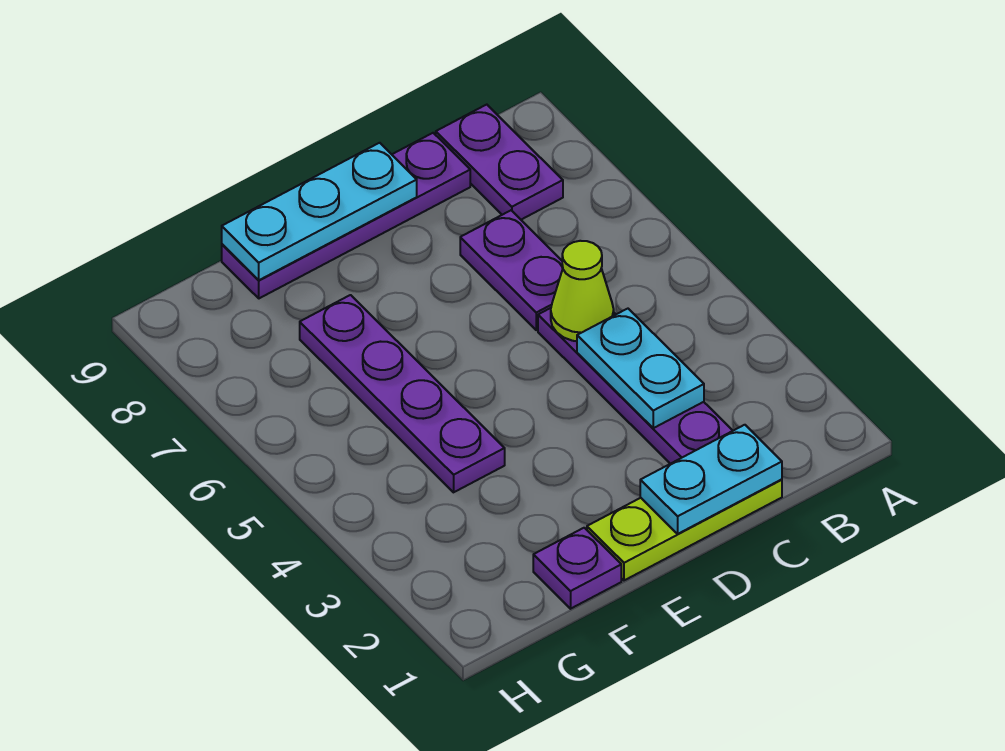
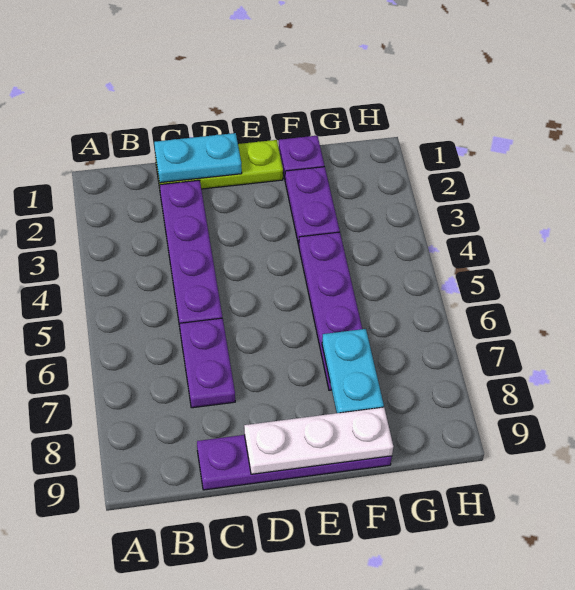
purple 1x2 plate [436,105,563,220] -> purple 1x2 plate moved to [285,167,340,245]
cyan 1x2 plate [577,309,704,428] -> cyan 1x2 plate moved to [322,329,384,413]
lime 1x1 cone [551,241,614,341] -> none
cyan 1x3 plate [222,143,417,280] -> white 1x3 plate [244,407,393,474]

